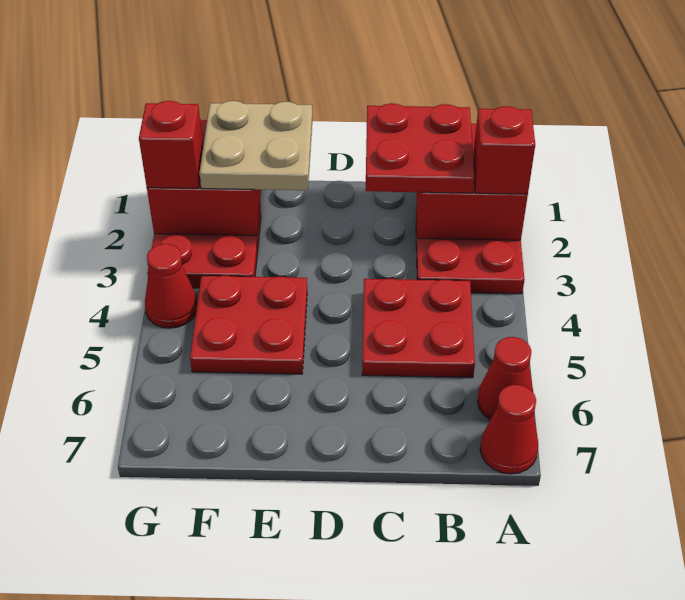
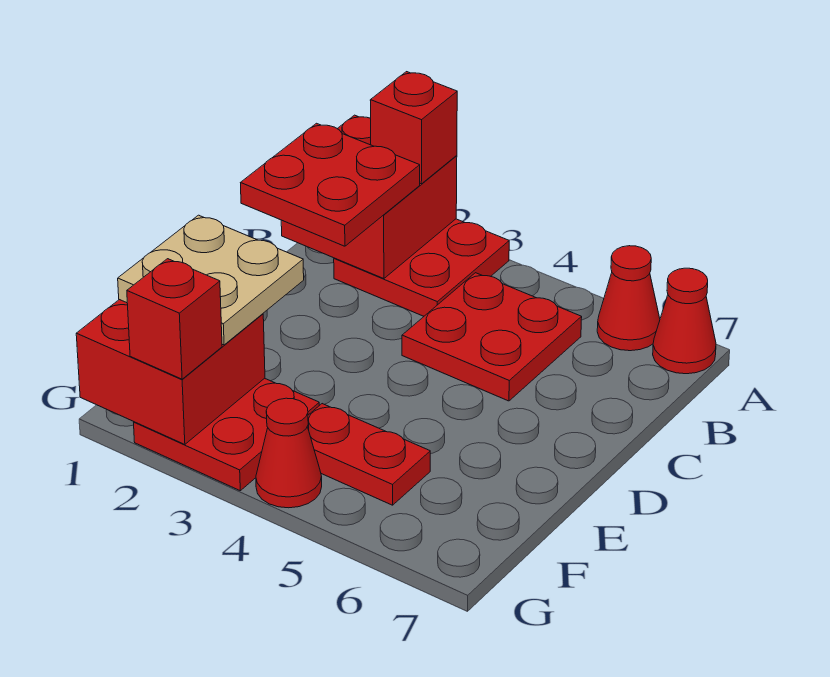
red 2x2 plate [190,276,307,374] -> red 1x2 plate [307,404,430,505]

